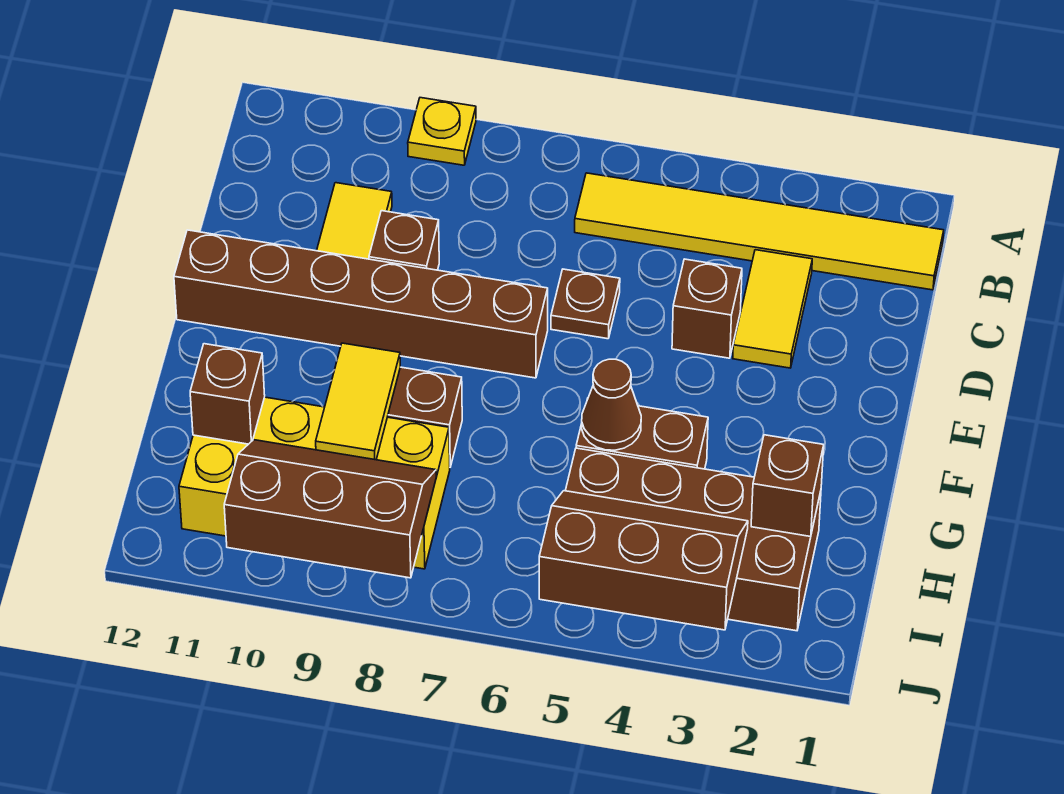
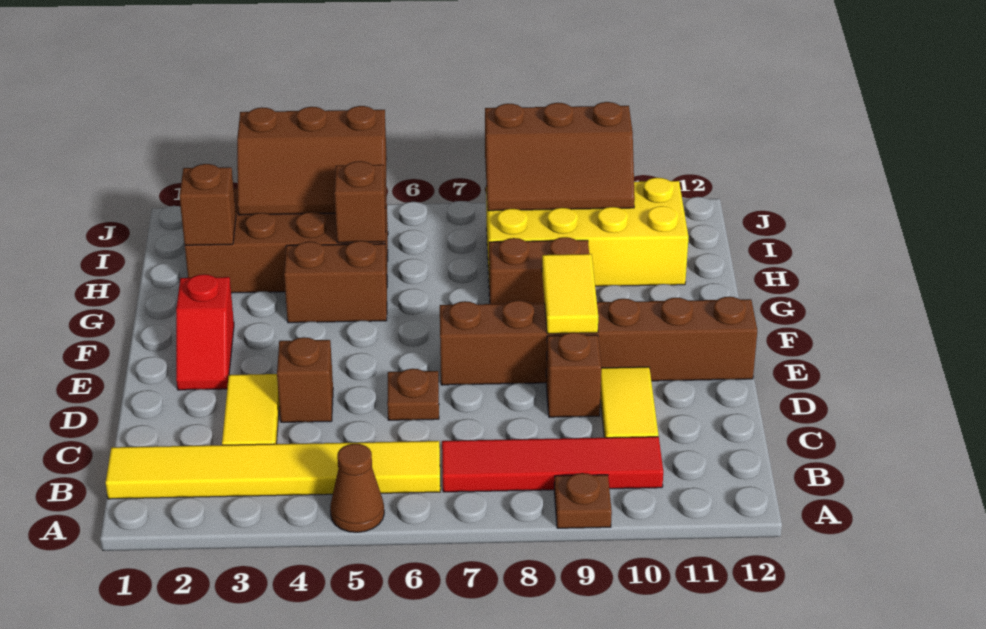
yellow 1x1 plate [408,98,476,165] -> brown 1x1 plate [554,473,612,528]
none -> red 1x4 tile [442,437,663,492]
none -> red 1x2 slope [176,274,234,390]
brown 1x1 cone [582,359,641,450] -> brown 1x1 cone moved to [330,444,384,532]
yellow 1x2 tile [316,343,400,460] -> yellow 1x2 tile moved to [542,254,598,334]
brown 1x1 brick [190,344,265,444] -> brown 1x1 brick moved to [334,161,386,243]

